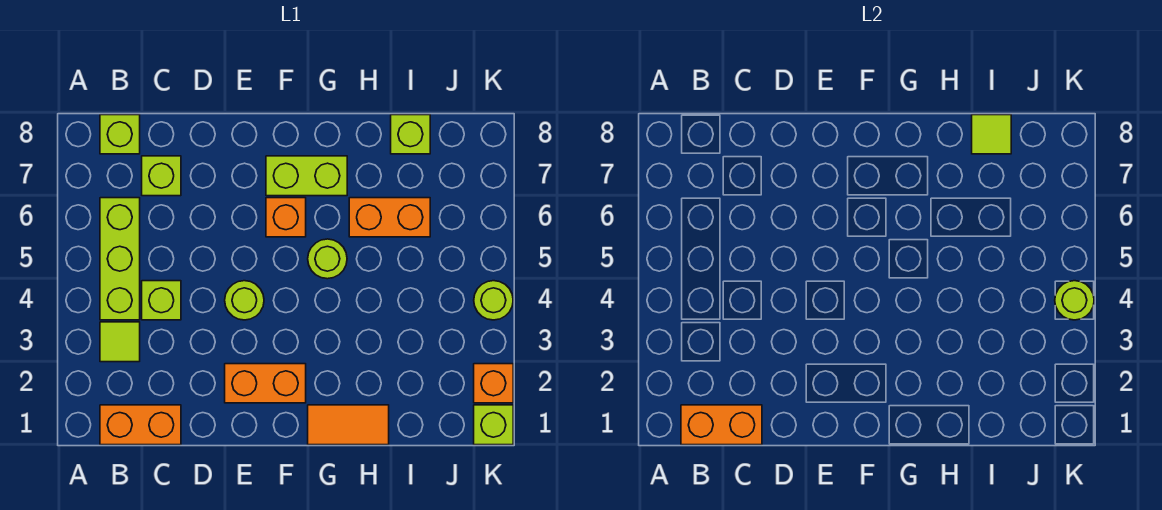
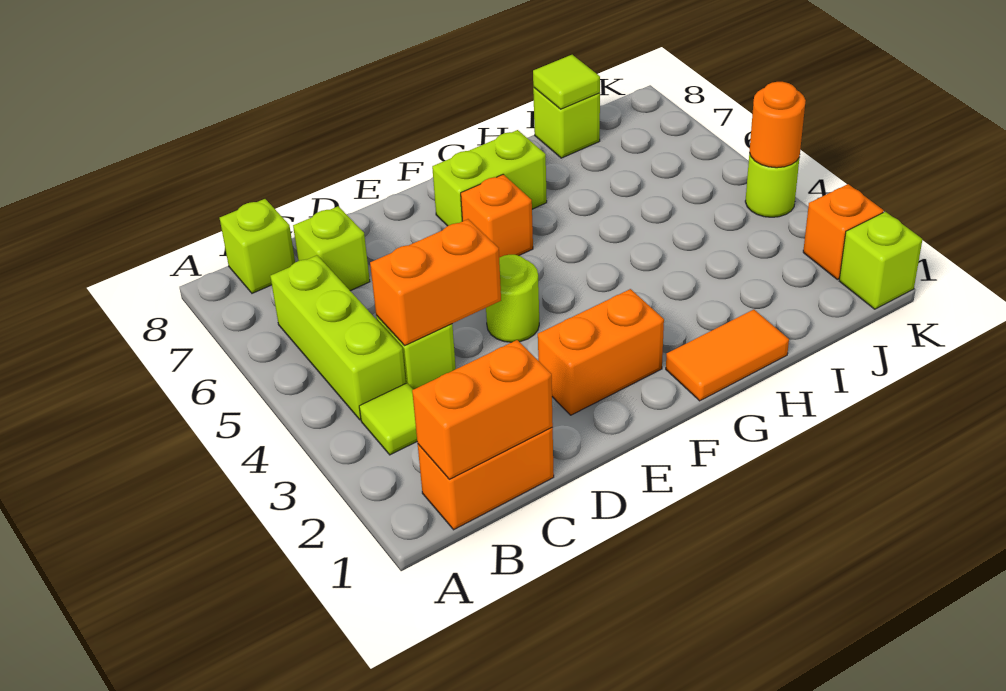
lime 1x1 round brick [308,239,347,279] -> none
orange 1x2 brick [349,198,430,237] -> orange 1x2 brick moved to [370,219,501,346]
lime 1x1 round brick [1055,281,1094,320] -> orange 1x1 round brick [749,82,806,168]

